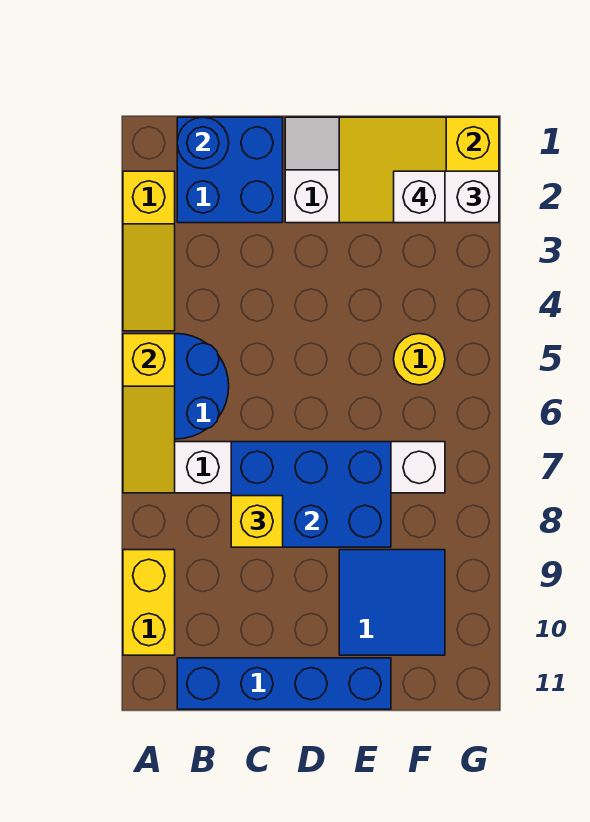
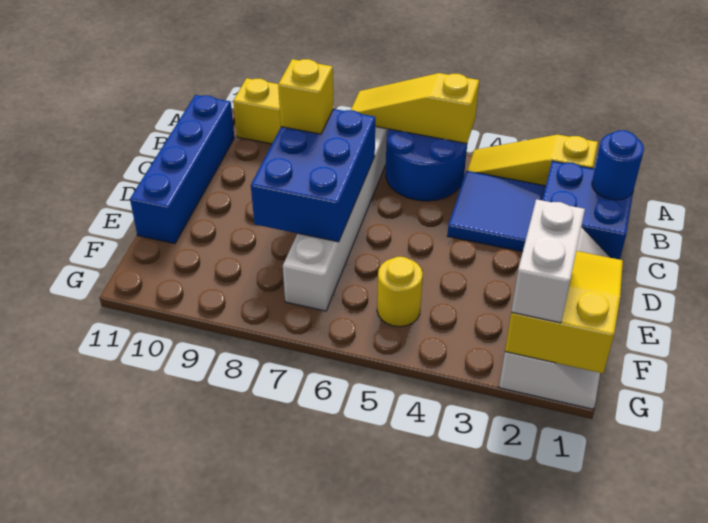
blue 2x2 tile [339,550,445,655] -> blue 2x2 tile moved to [447,171,545,252]
white 1x1 brick [394,171,445,223] -> none

